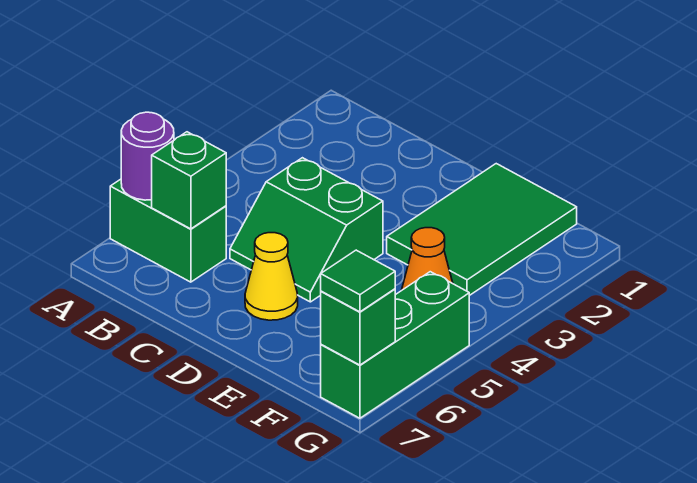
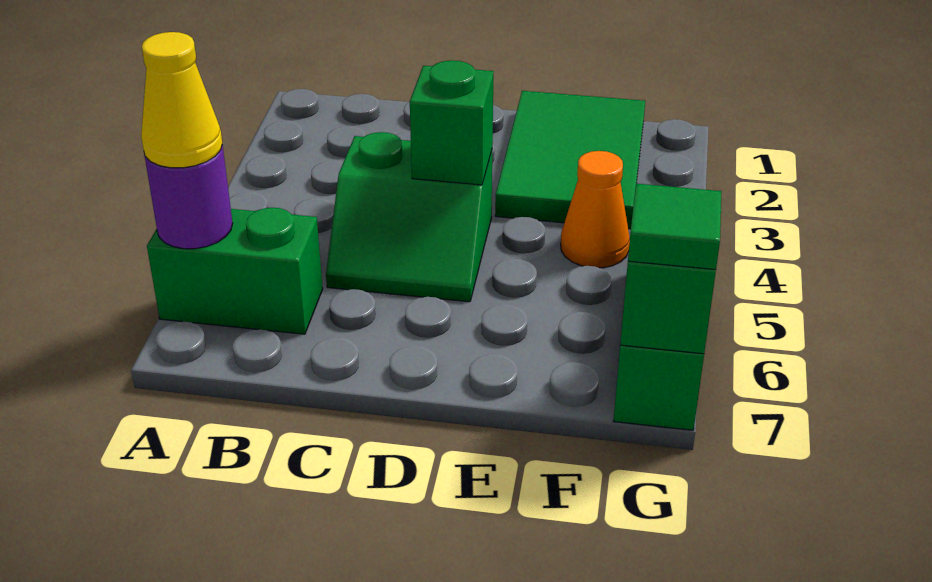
green 1x1 brick [152,132,226,229] -> green 1x1 brick moved to [410,60,494,185]
yellow 1x1 cone [245,233,298,320] -> yellow 1x1 cone moved to [141,32,222,168]

